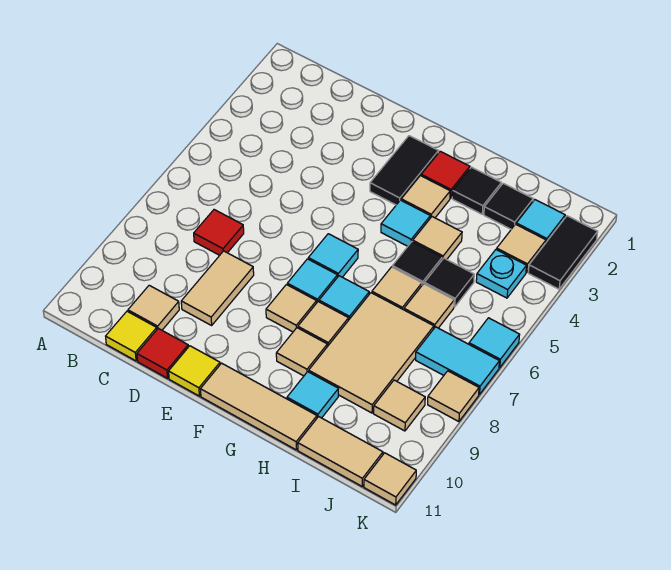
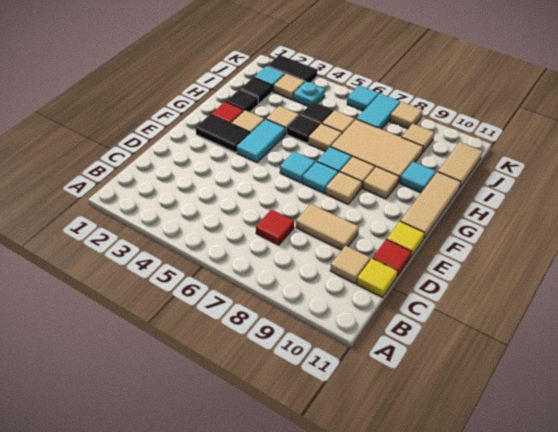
cyan 1x1 tile [381,200,430,246] -> cyan 1x2 tile [237,119,285,162]
tan 1x1 tile [364,453,416,505] -> none

